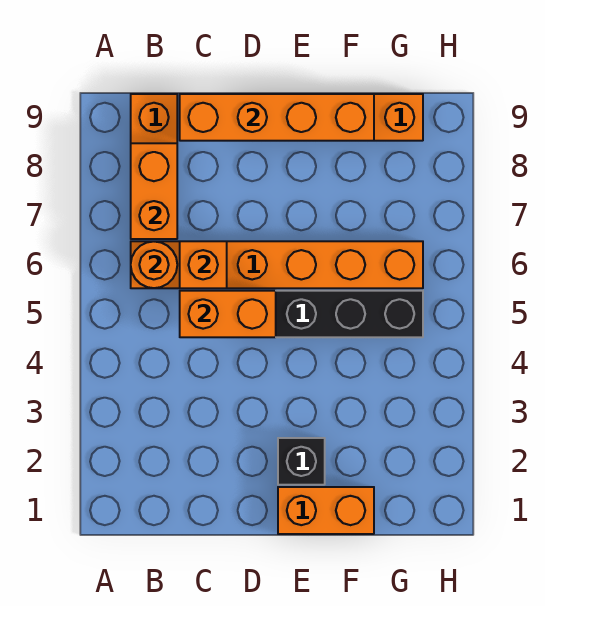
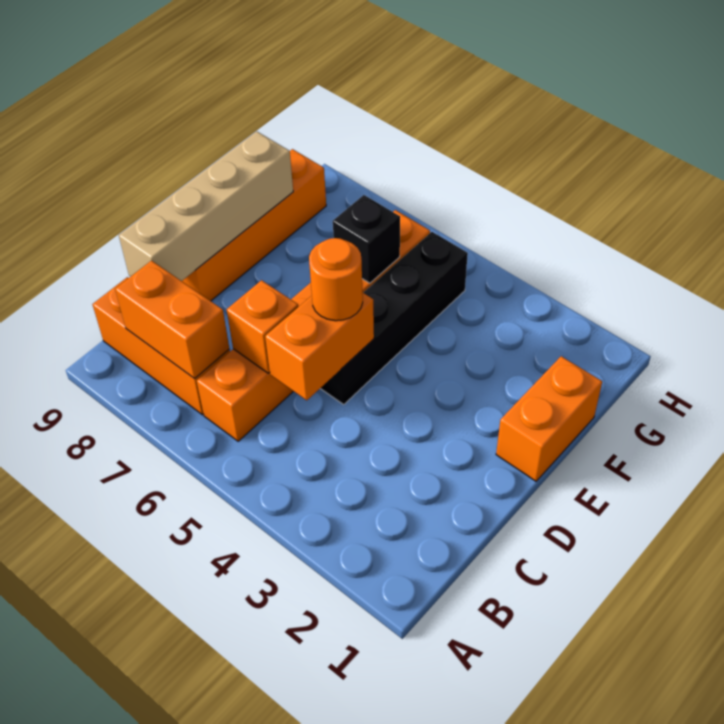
orange 1x1 round brick [131,241,177,288] -> orange 1x1 round brick moved to [309,238,363,321]
orange 1x4 brick [180,94,374,141] -> tan 1x4 brick [119,132,293,281]
black 1x1 brick [278,438,325,485] -> black 1x1 brick moved to [333,195,400,283]

